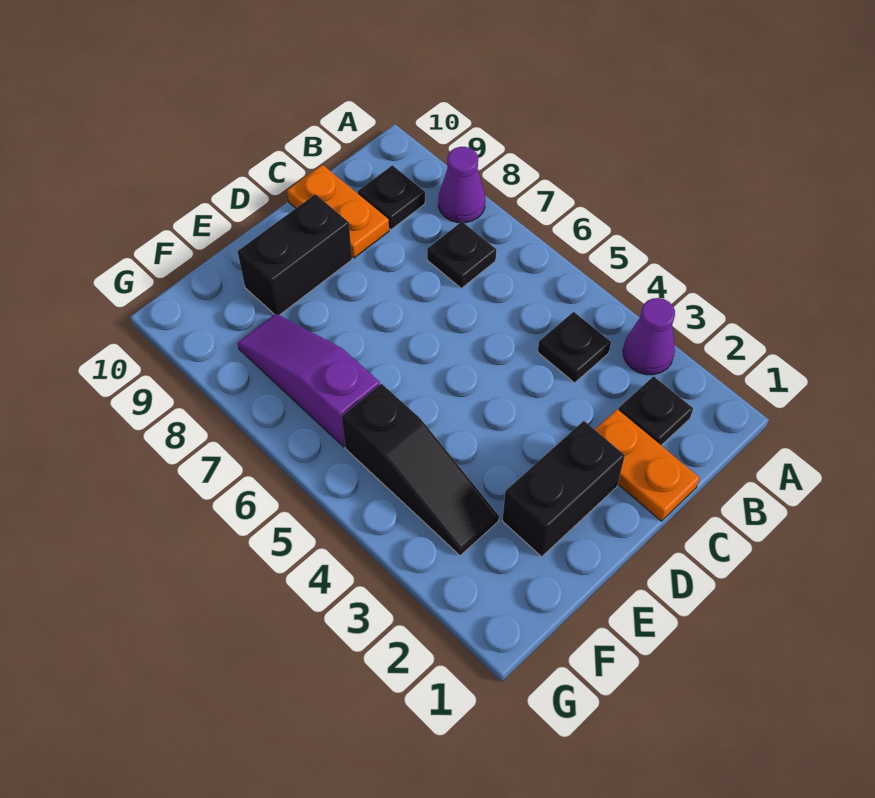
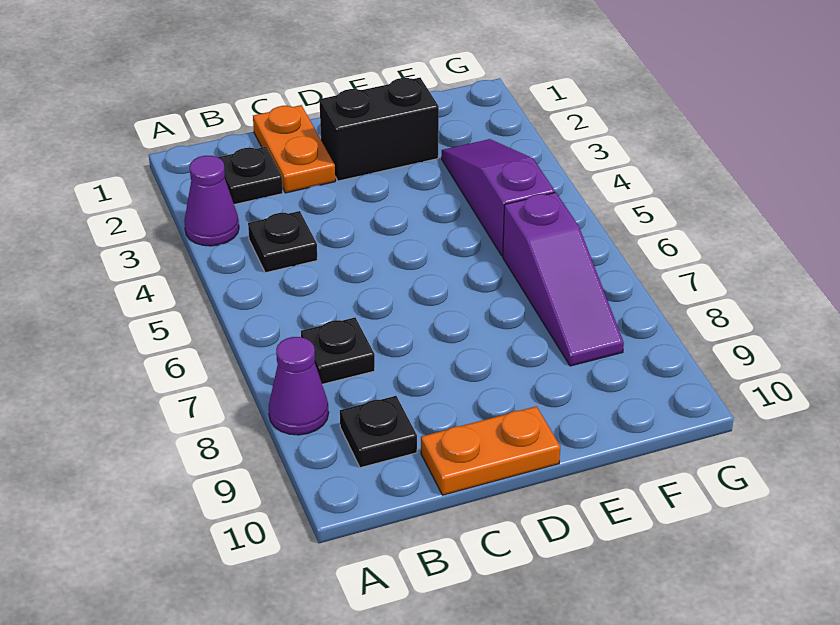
orange 1x2 plate [287,165,389,258] -> orange 1x2 plate turned to [421,406,560,495]
black 1x2 brick [238,194,352,315] -> none
black 1x3 slope [342,384,499,556] -> purple 1x3 slope [442,139,555,256]

